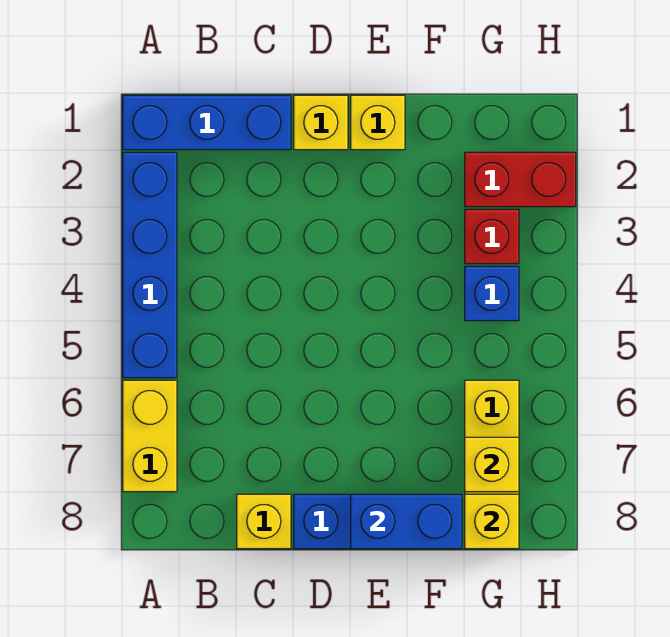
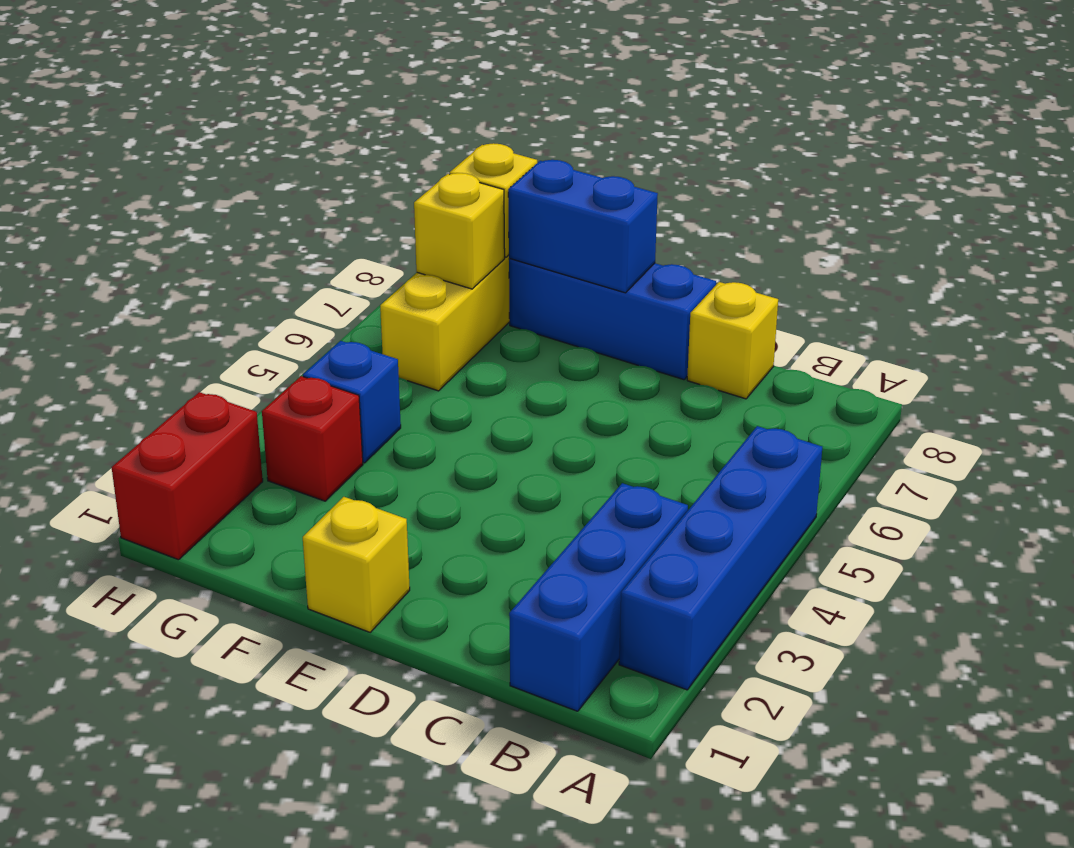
blue 1x3 brick [123,95,291,150] -> blue 1x3 brick turned to [509,483,688,711]
yellow 1x2 brick [123,380,177,492] -> none
yellow 1x1 brick [294,95,348,150] -> none
red 1x2 brick [465,152,576,207] -> red 1x2 brick turned to [112,392,263,560]

